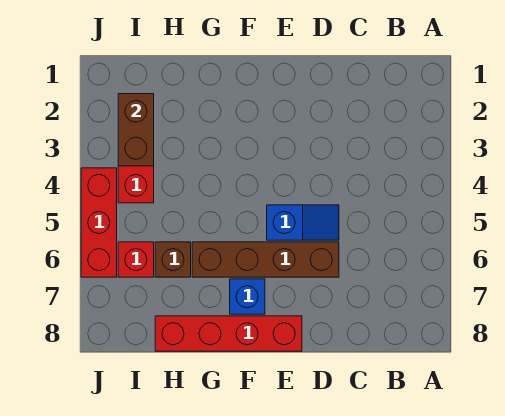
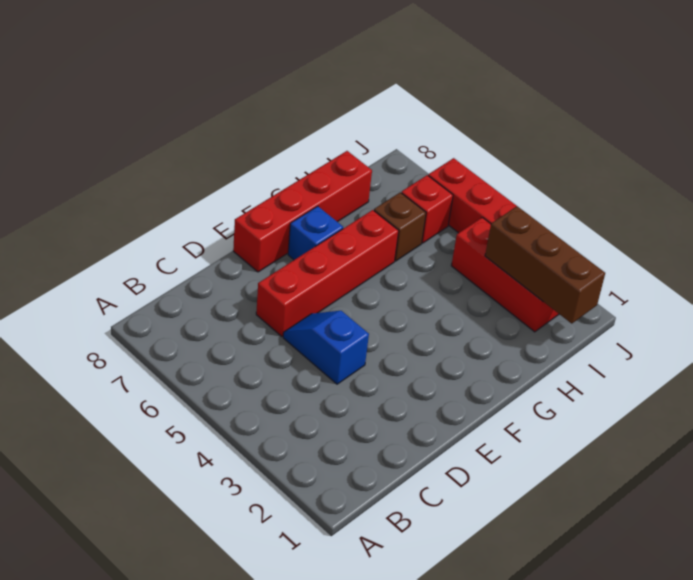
blue 1x2 slope [267,205,339,240] -> blue 1x2 slope turned to [283,311,369,384]
brown 1x4 brick [192,242,339,277] -> red 1x4 brick [256,210,399,337]
brown 1x2 brick [118,94,154,166] -> brown 1x3 brick [485,206,605,324]

